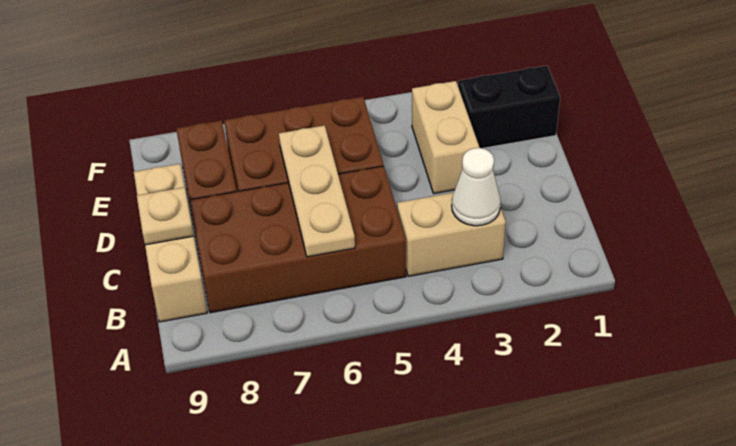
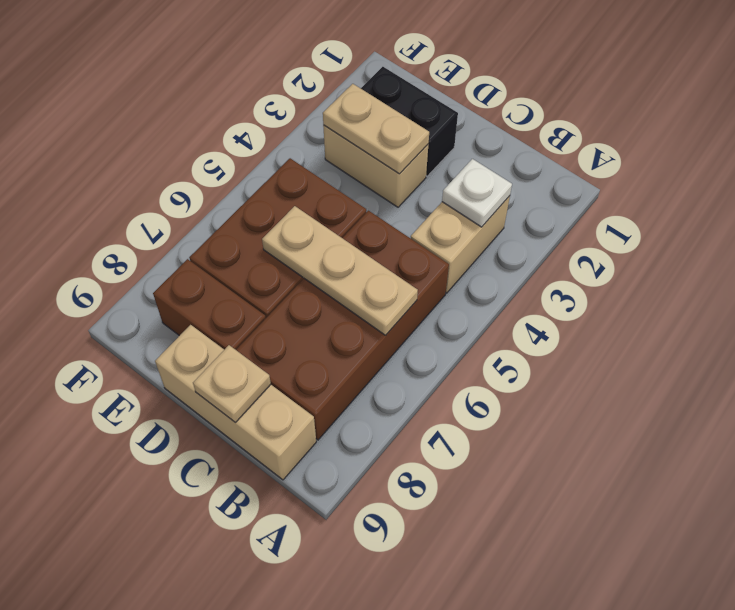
white 1x1 cone [452,148,501,226] -> white 1x1 plate [442,159,512,227]
none -> tan 1x2 plate [323,84,429,174]
black 1x2 brick [458,66,560,148] -> black 1x2 brick turned to [361,67,458,176]

